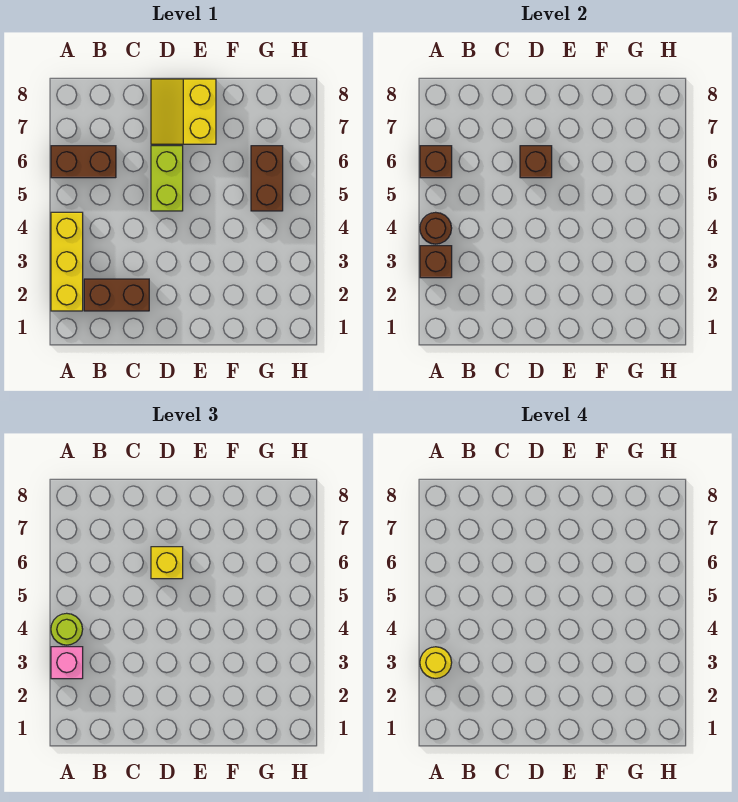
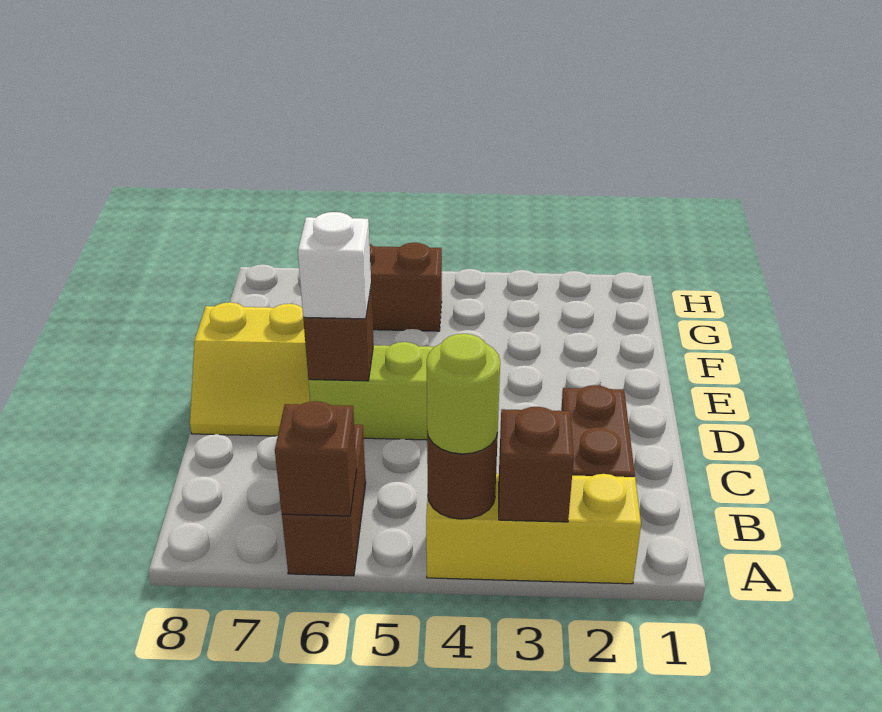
pink 1x1 brick [51,647,83,679] -> none
yellow 1x1 round brick [420,647,452,678] -> none
yellow 1x1 brick [151,547,183,579] -> white 1x1 brick [298,212,371,319]

